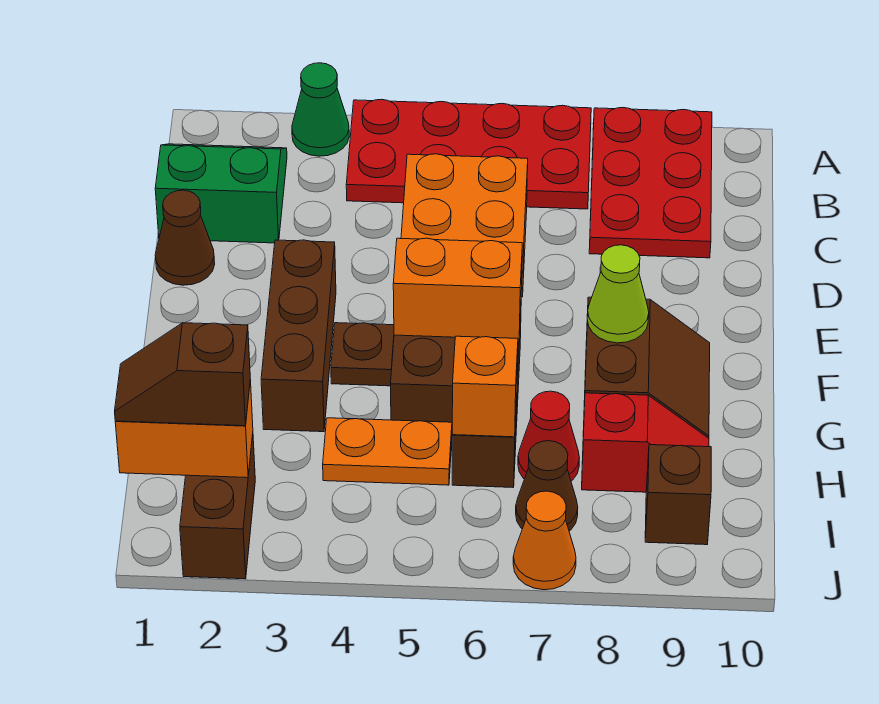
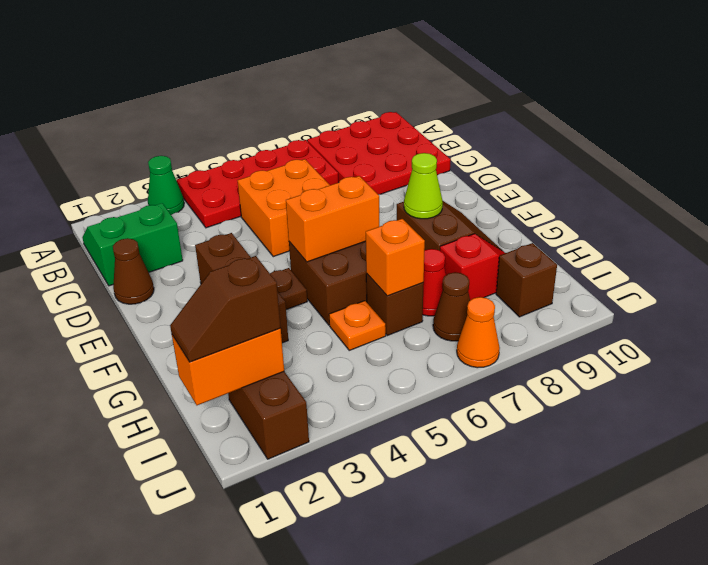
red 2x3 plate [589,108,712,258] -> red 3x3 plate [307,112,451,195]
orange 1x2 plate [323,418,452,485] -> orange 1x1 plate [329,301,386,350]

